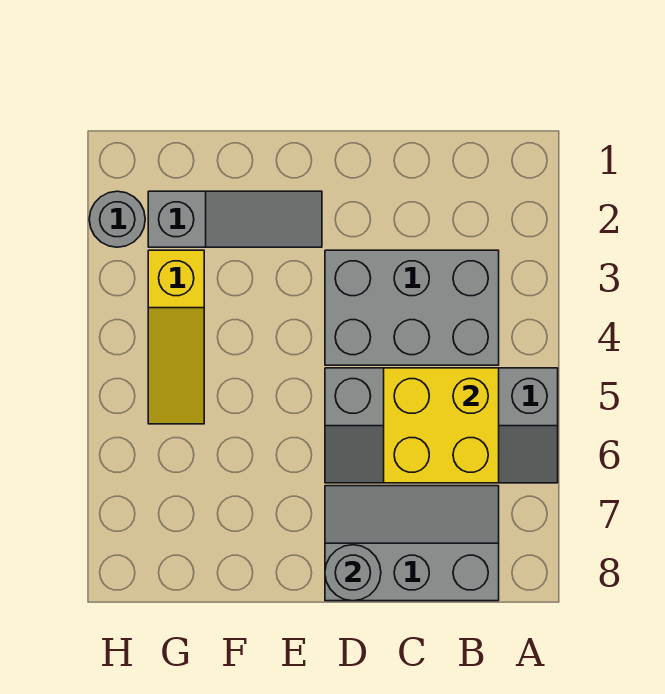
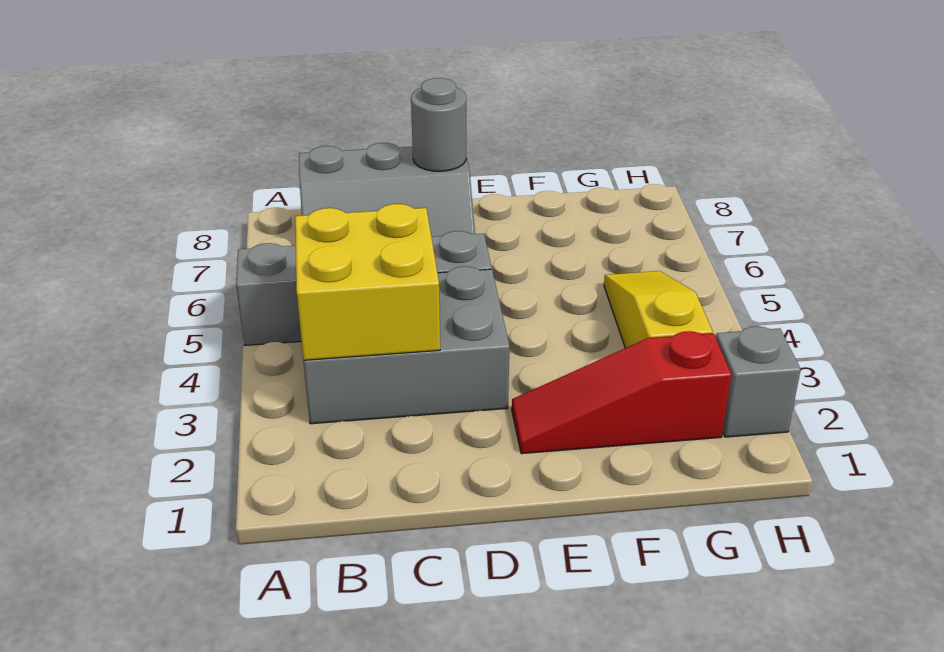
yellow 2x2 brick [384,368,499,483] -> yellow 2x2 brick moved to [295,204,440,360]
grey 1x3 slope [148,191,322,247] -> red 1x3 slope [512,331,732,454]
grey 1x1 round brick [89,191,145,247] -> grey 1x1 brick [716,326,801,437]

